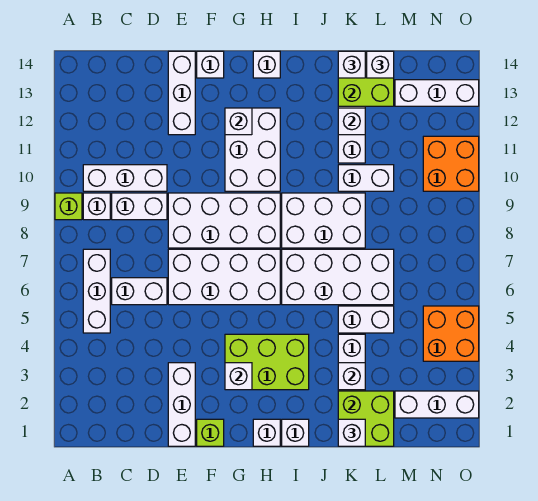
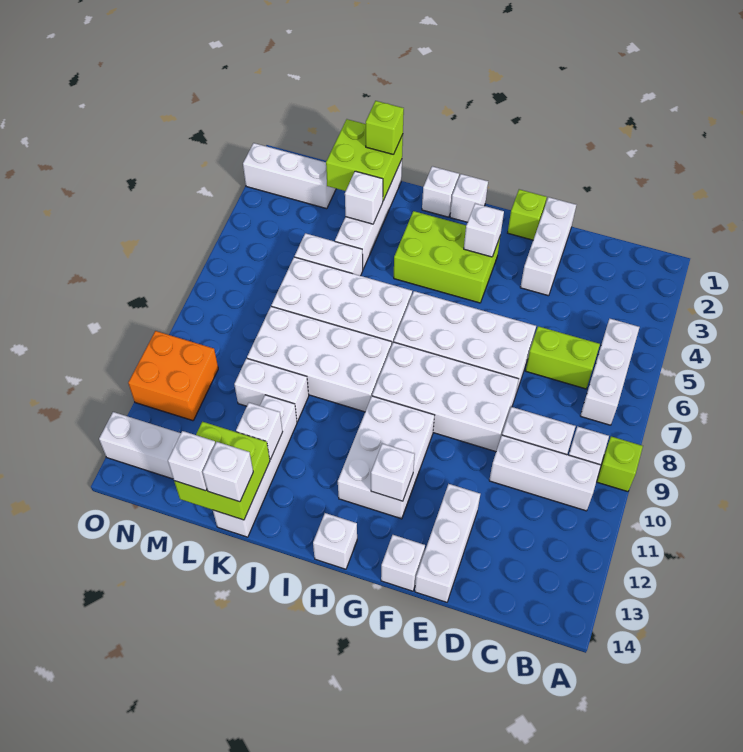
white 1x2 brick [112,278,167,305] -> lime 1x2 brick [526,326,600,389]
white 2x3 brick [282,193,365,248] -> white 2x4 brick [247,306,392,412]
white 1x1 brick [338,419,365,446] -> lime 1x1 brick [366,101,404,155]
orange 2x2 brick [423,306,479,361] -> none

